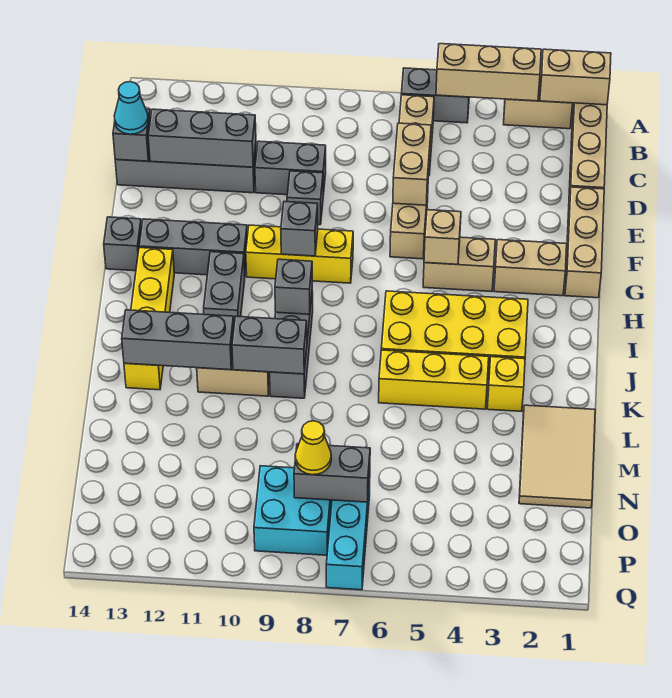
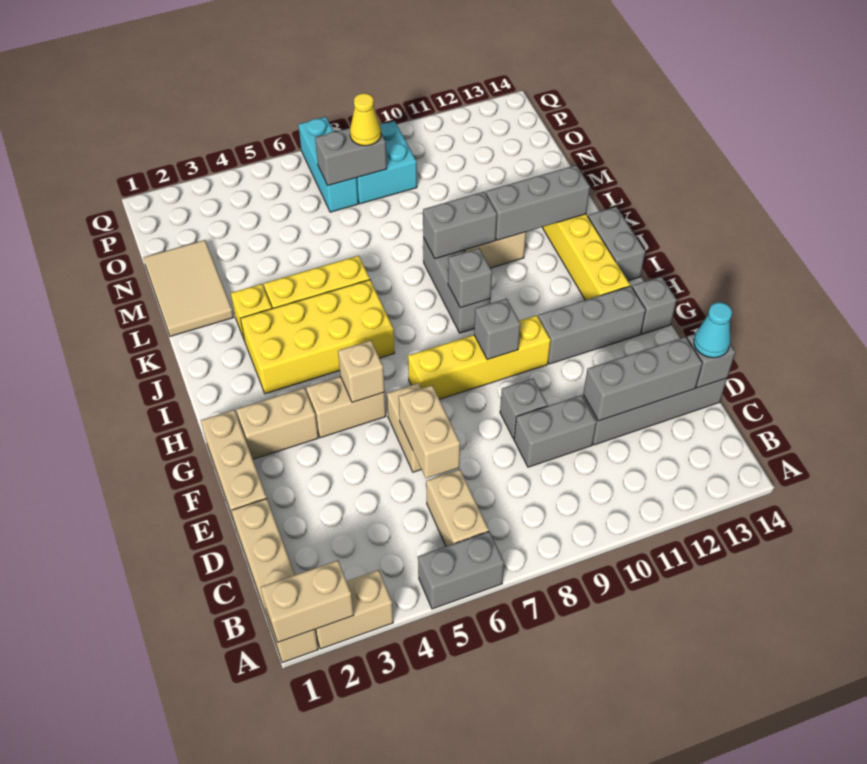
tan 1x3 brick [436,44,541,101] -> none
yellow 1x3 brick [246,225,353,283] -> yellow 1x4 brick [408,315,551,399]
grey 1x2 brick [204,252,245,322] -> grey 1x2 brick moved to [588,207,645,281]

